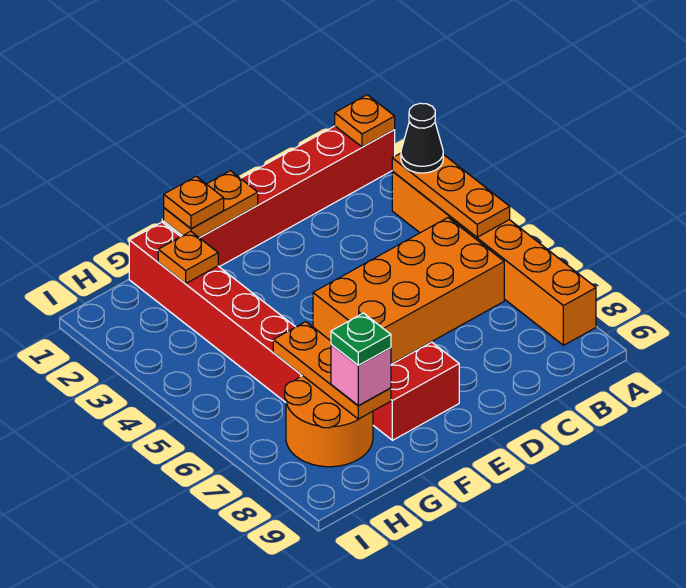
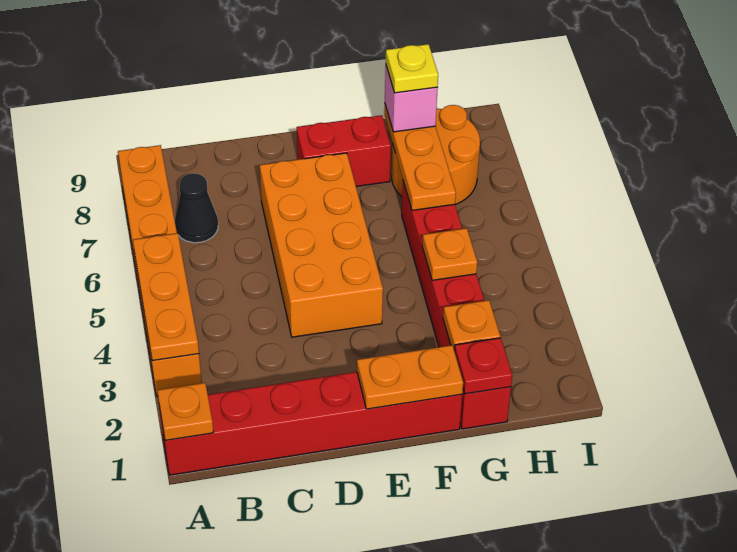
black 1x1 cone [401,103,443,173] -> black 1x1 cone moved to [175,173,218,243]
orange 2x4 brick [313,218,504,364] -> orange 2x4 brick turned to [260,153,383,337]
orange 1x1 plate [164,176,224,229] -> orange 1x1 plate moved to [422,228,477,280]
none -> red 1x1 plate [454,338,512,394]
green 1x1 plate [331,313,391,365] -> yellow 1x1 plate [386,44,438,93]

